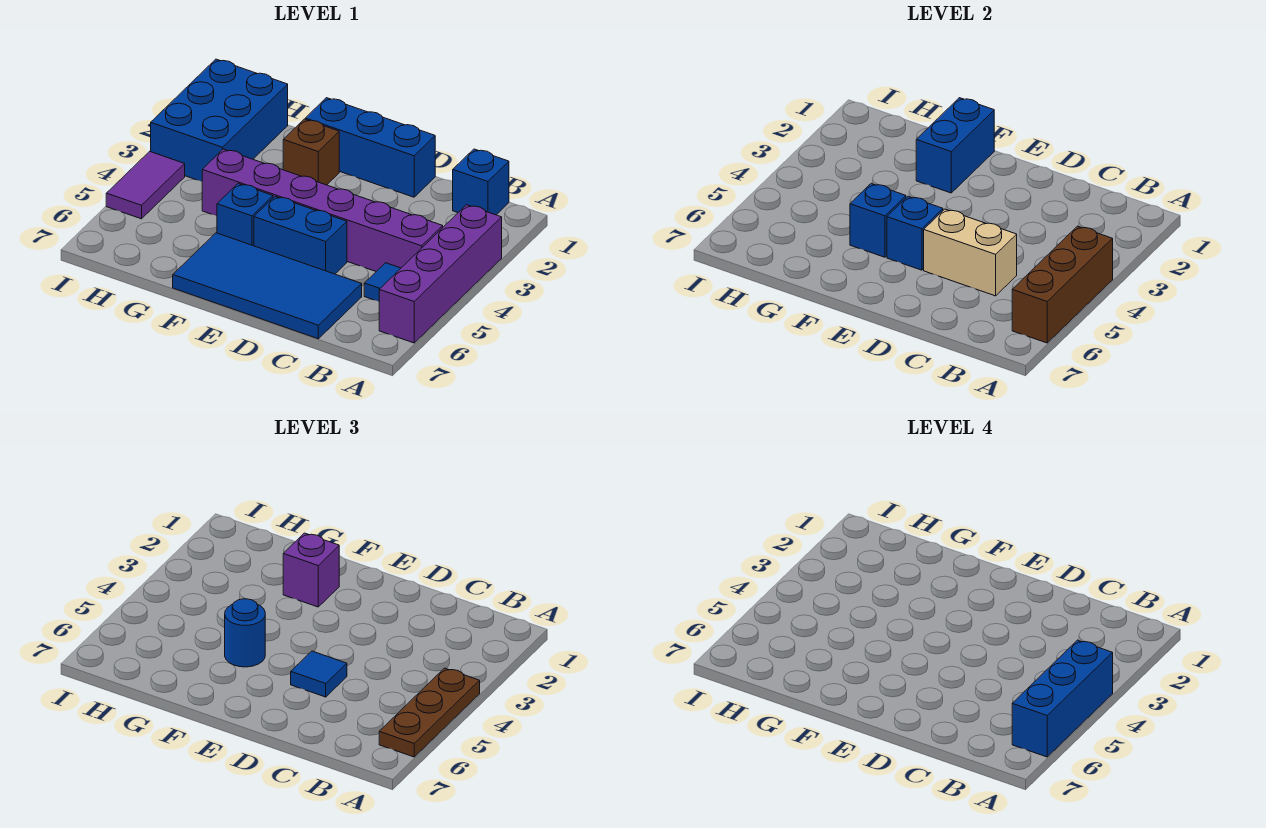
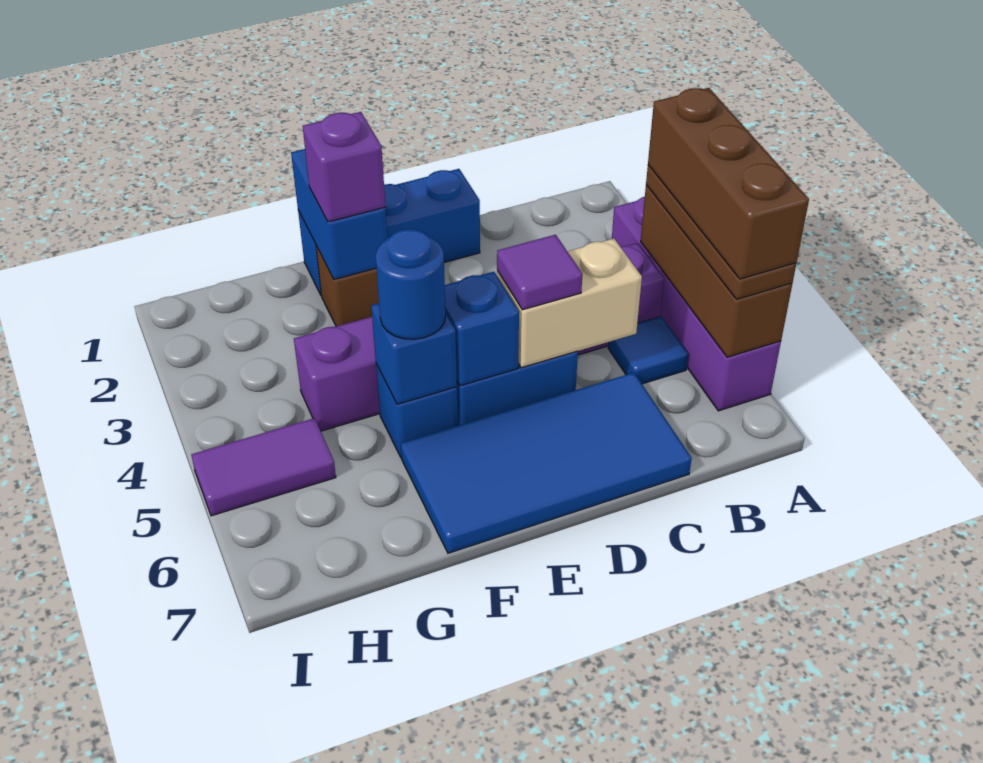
blue 1x3 brick [1012,640,1113,757] -> brown 1x3 brick [648,88,809,279]
blue 1x1 brick [453,149,509,215] -> none
blue 1x1 tile [291,651,347,697] -> purple 1x1 tile [497,235,582,310]
blue 2x3 brick [151,59,288,181] -> none
purple 1x2 tile [106,151,185,219] -> purple 1x2 tile turned to [191,418,336,516]

